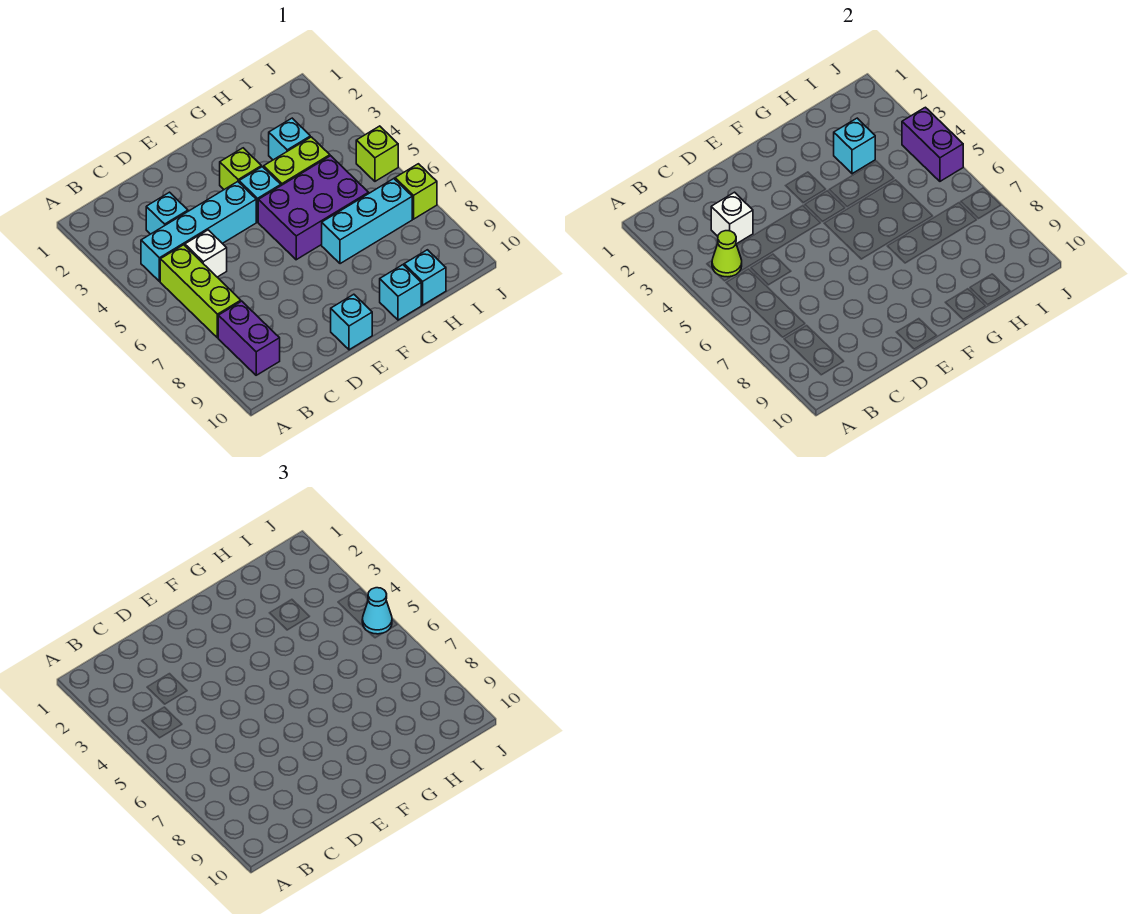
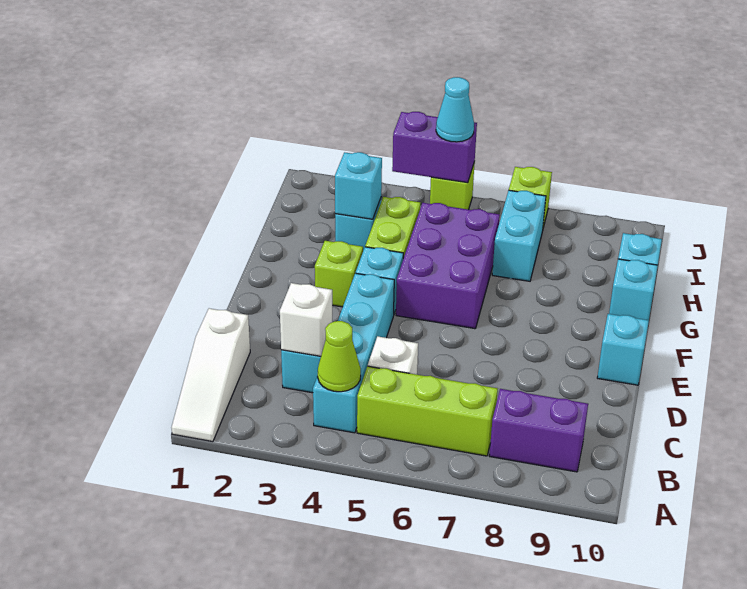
none -> white 1x3 slope [172,308,250,442]
cyan 1x3 brick [322,179,412,264] -> cyan 1x2 brick [492,190,546,281]

